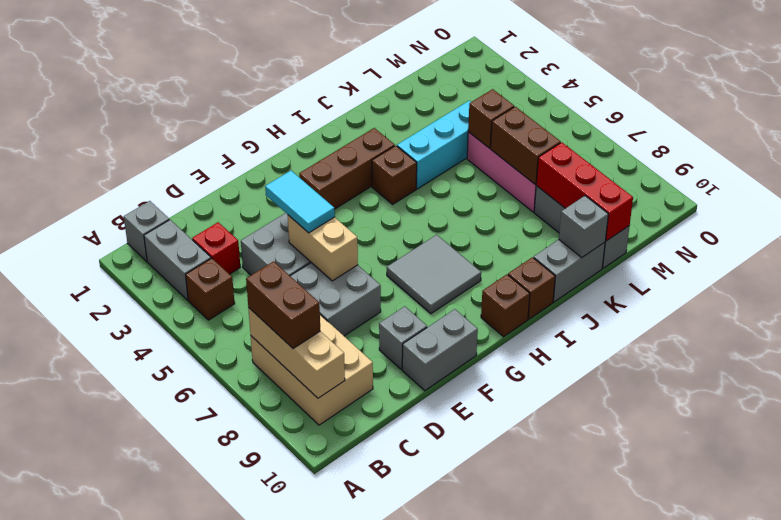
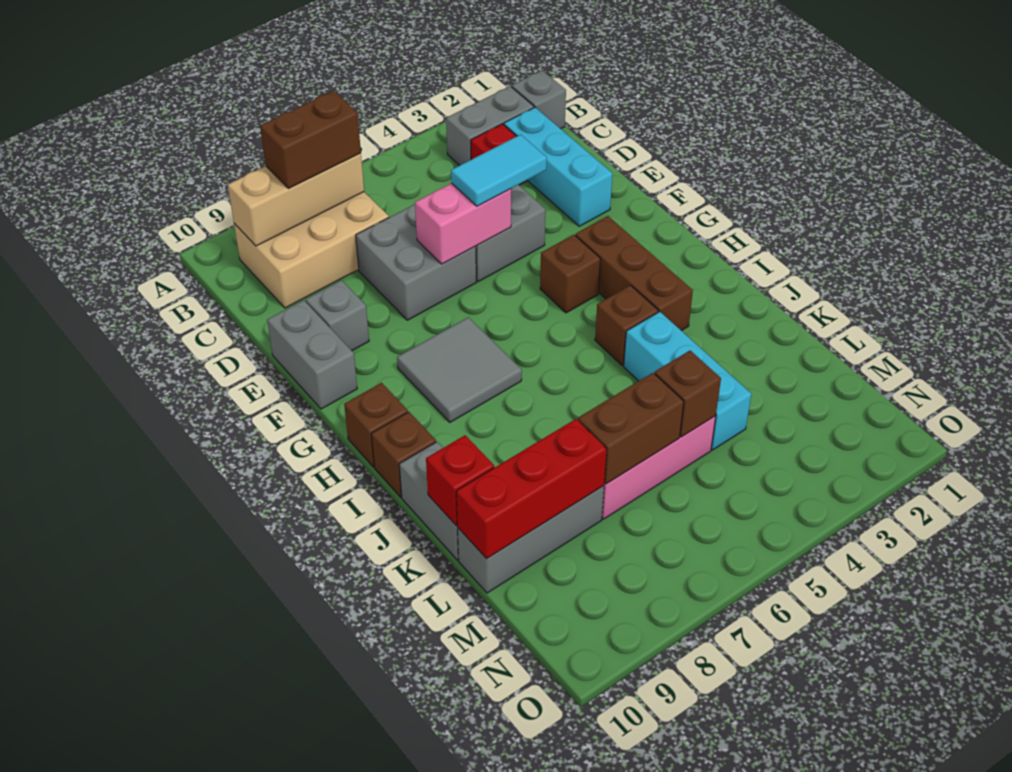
brown 1x1 brick [186,258,235,320] -> brown 1x1 brick moved to [540,235,600,313]
none -> cyan 1x3 brick [504,107,612,226]
tan 1x2 brick [288,215,358,281] -> pink 1x2 brick [415,183,511,264]
grey 1x1 brick [559,196,608,257] -> red 1x1 brick [426,435,494,525]

